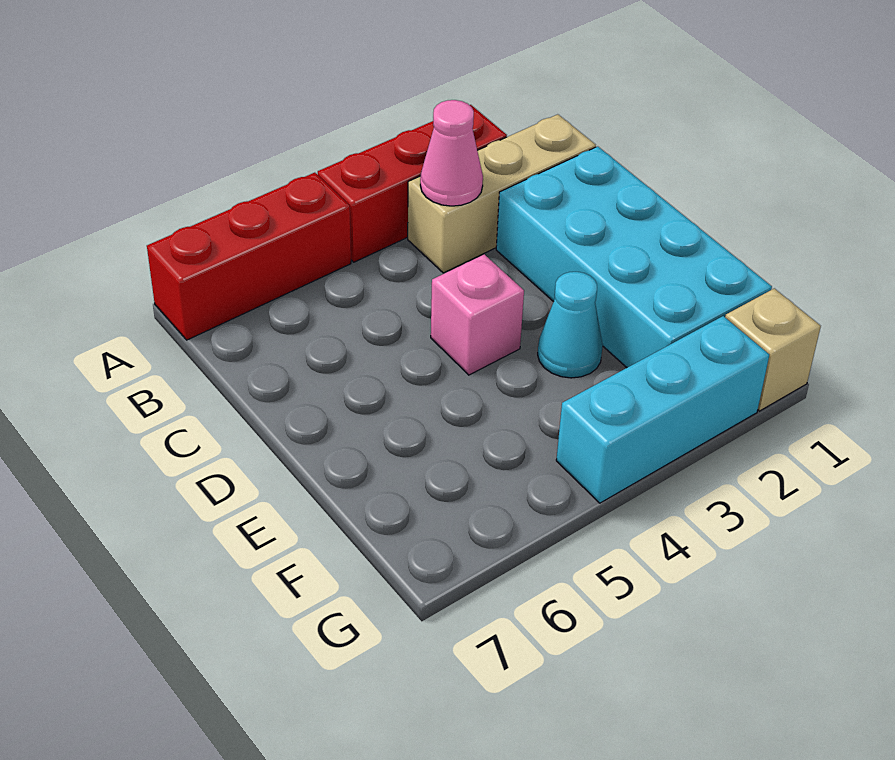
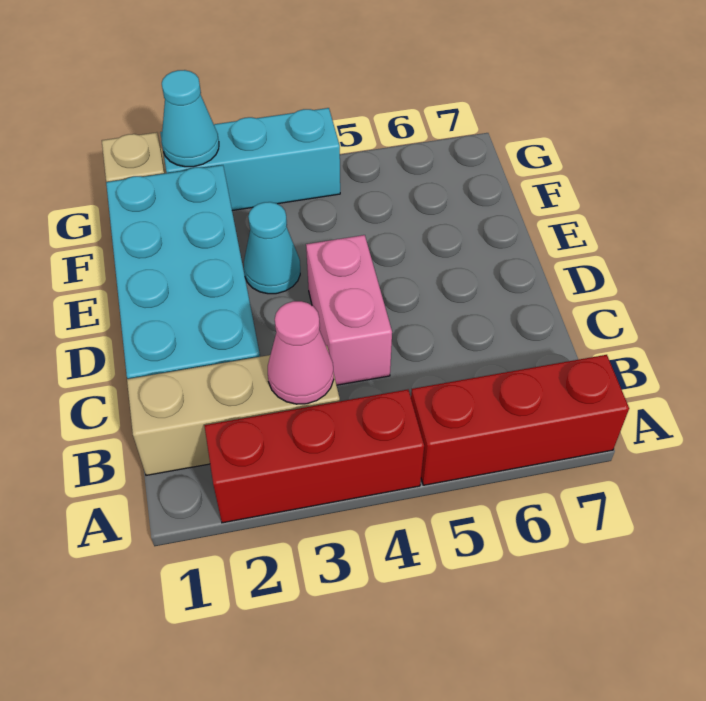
pink 1x1 brick [431,254,524,375] -> pink 1x2 brick [306,235,392,385]
none -> cyan 1x1 cone [161,70,219,167]

